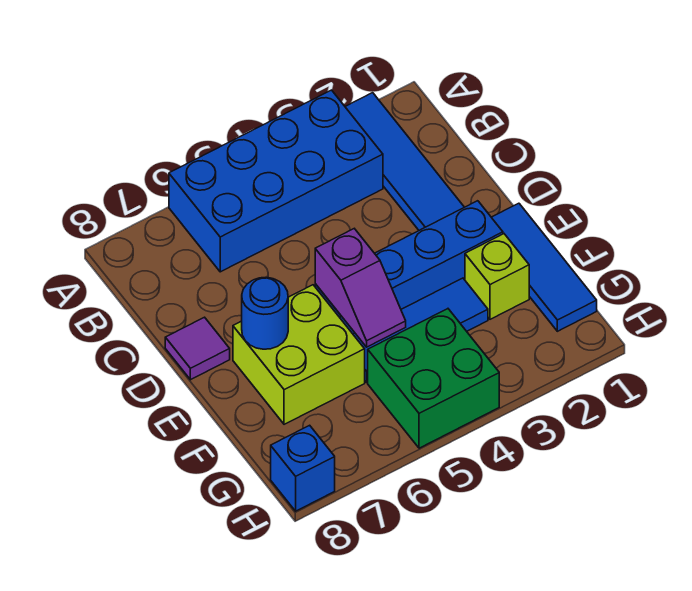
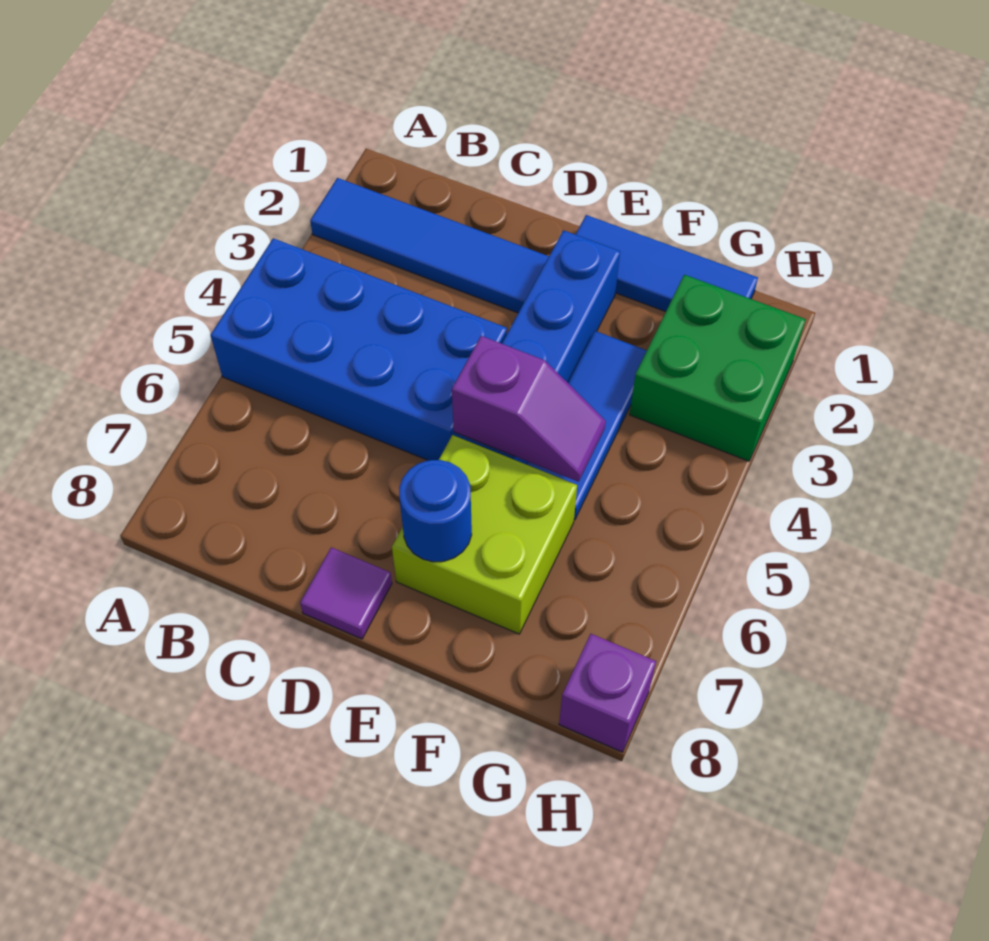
blue 2x4 brick [169,90,383,272] -> blue 2x4 brick turned to [211,238,507,460]
lime 1x1 brick [465,234,529,319] -> none
green 2x2 brick [368,309,499,448] -> green 2x2 brick moved to [629,275,806,461]
blue 1x1 brick [271,425,335,511] -> purple 1x1 brick [559,634,656,752]

